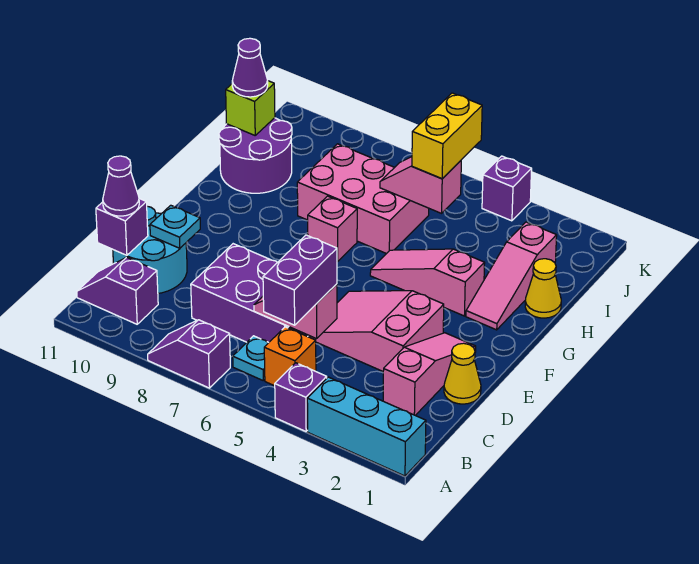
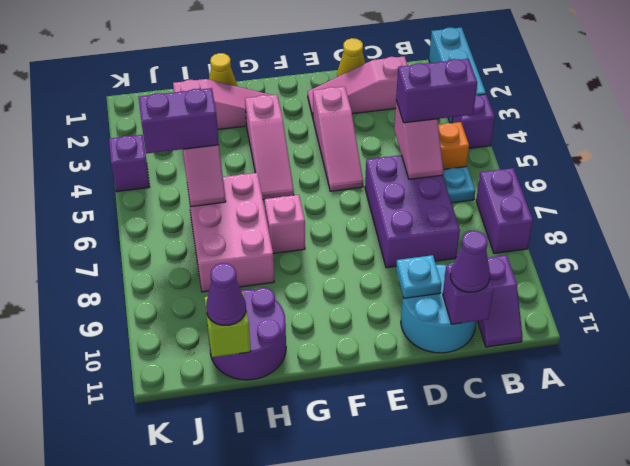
purple 1x2 slope [148,320,230,388] -> purple 1x2 brick [476,168,533,253]
pink 2x3 slope [308,291,444,371] -> pink 1x3 slope [313,87,363,191]
yellow 1x2 brick [412,93,482,179] -> purple 1x2 brick [139,88,219,154]

